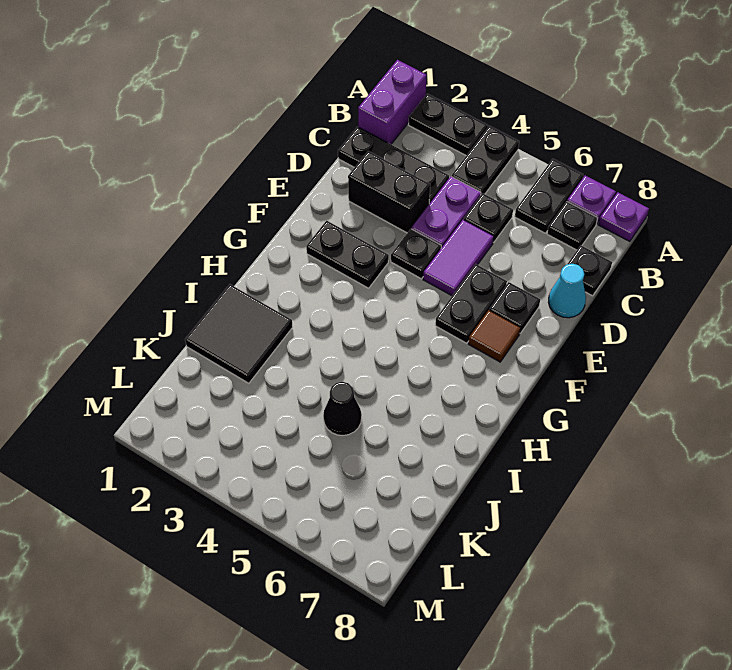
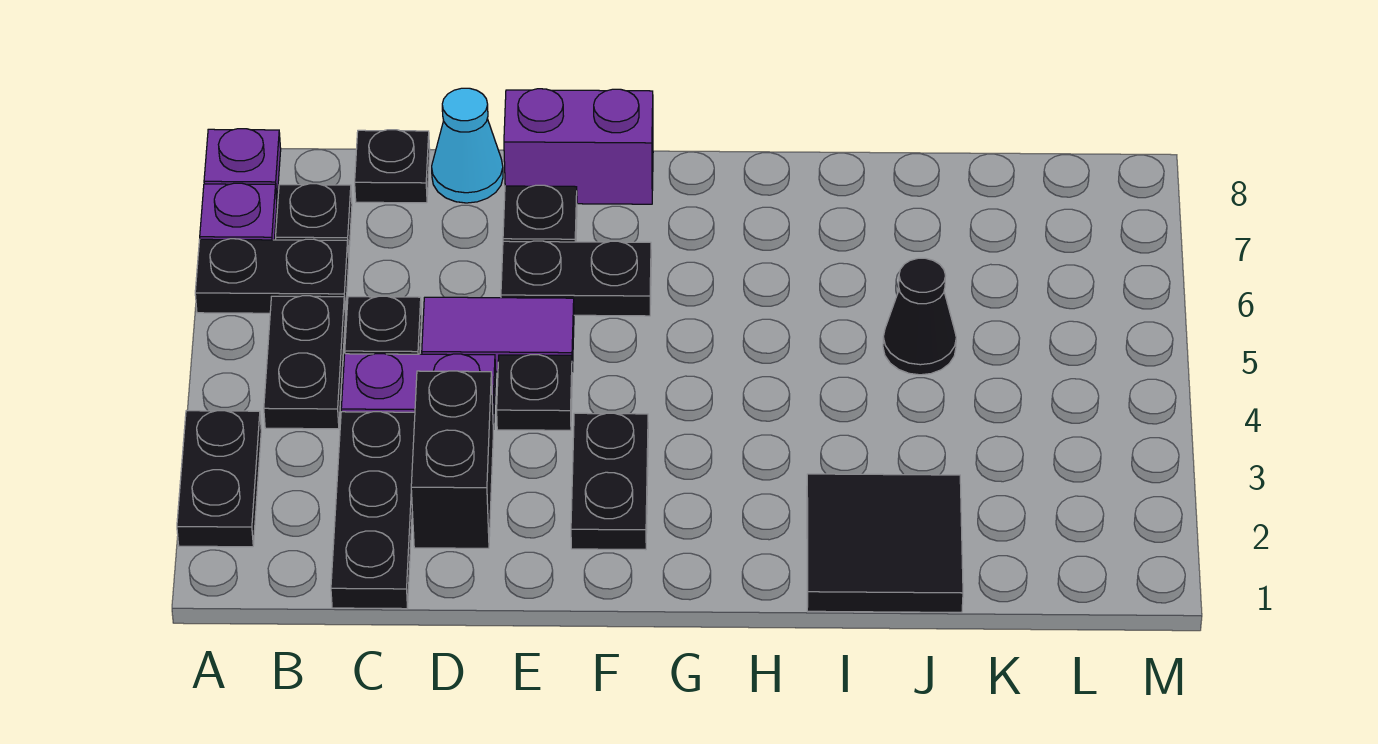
purple 1x2 brick [358,60,427,144] -> purple 1x2 brick moved to [504,89,653,204]
black 1x2 plate [452,126,519,195] -> black 1x2 plate turned to [264,296,345,429]
brown 1x1 tile [468,310,520,362] -> none

